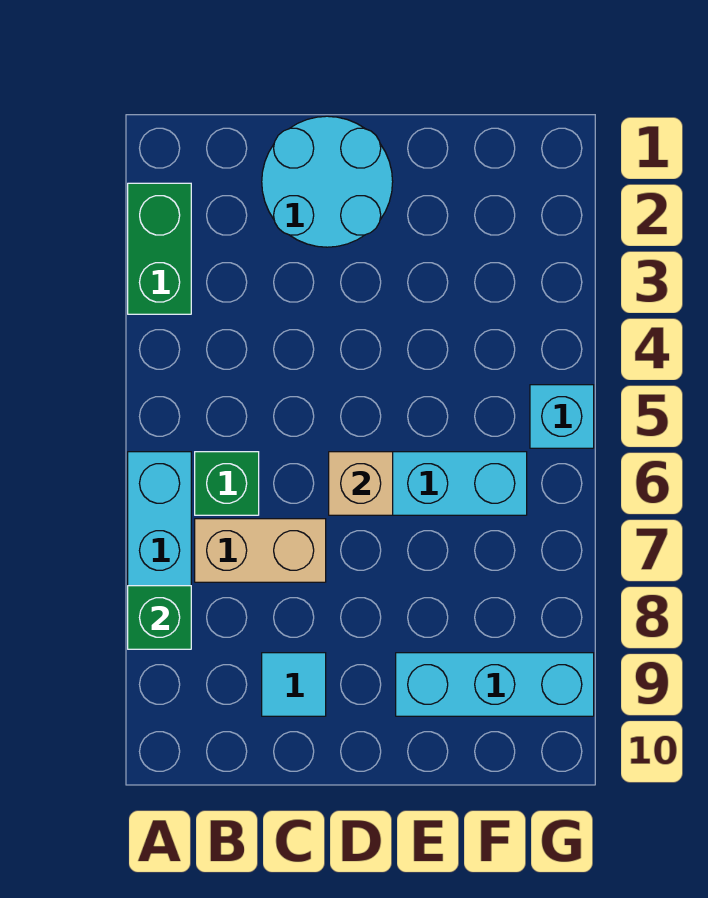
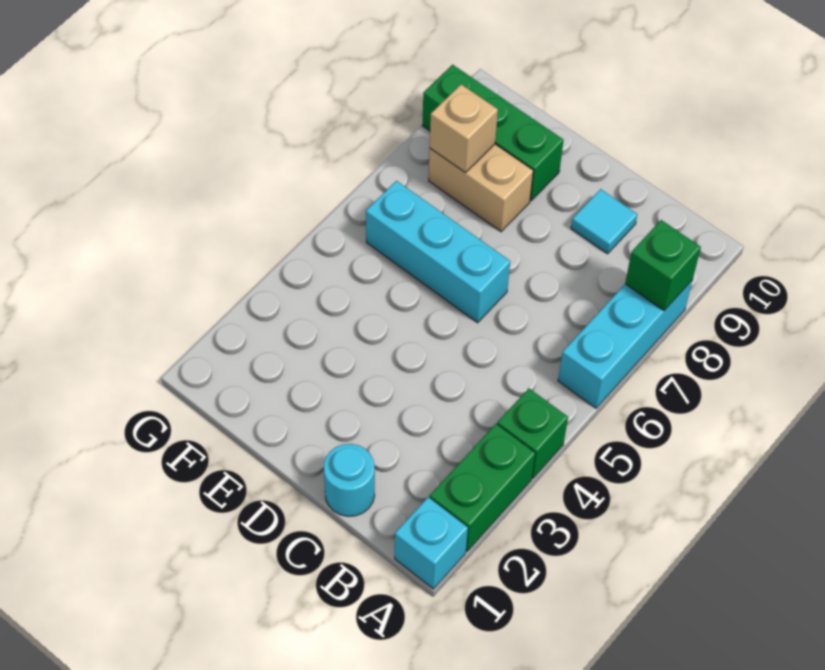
green 1x1 brick [195,452,259,515] -> green 1x1 brick moved to [497,388,568,478]
tan 1x2 brick [195,519,326,582] -> tan 1x2 brick moved to [428,144,533,232]
cyan 2x2 round brick [262,116,393,247] -> cyan 1x1 round brick [324,444,375,516]
tan 1x1 brick [329,452,393,515] -> tan 1x1 brick moved to [430,84,498,173]
cyan 1x3 brick [396,653,594,716] -> green 1x3 brick [422,65,564,201]
cyan 1x1 brick [530,385,594,448] -> cyan 1x1 brick moved to [395,497,468,589]

